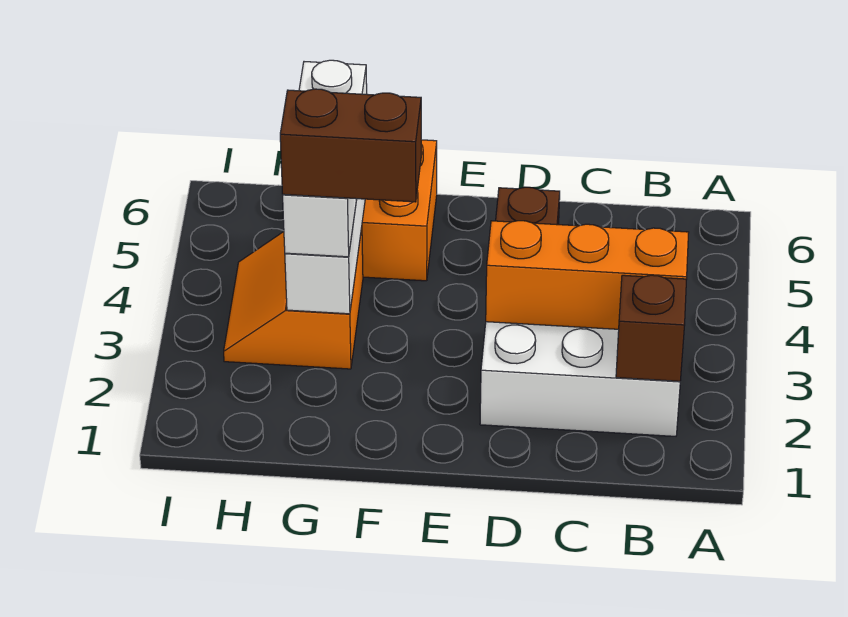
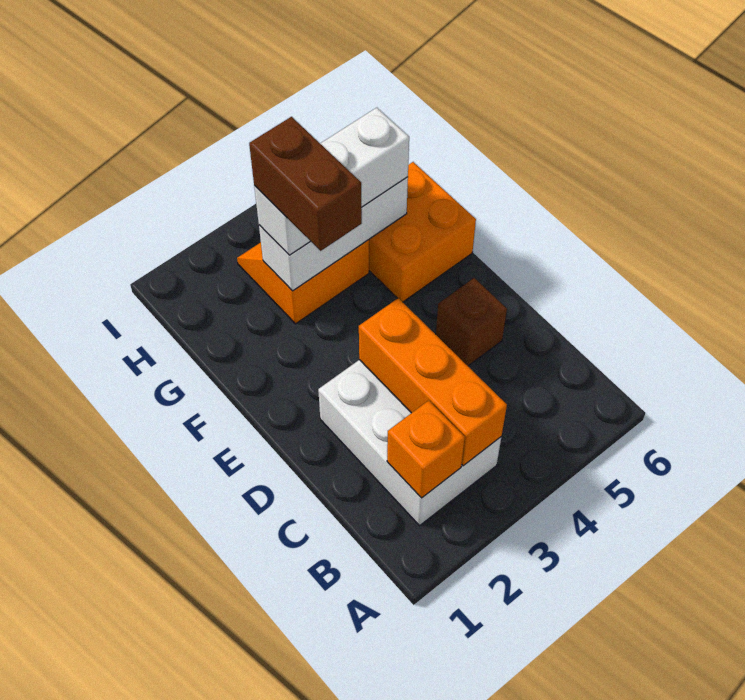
brown 1x1 brick [616,275,687,381] -> orange 1x1 brick [387,401,465,498]

